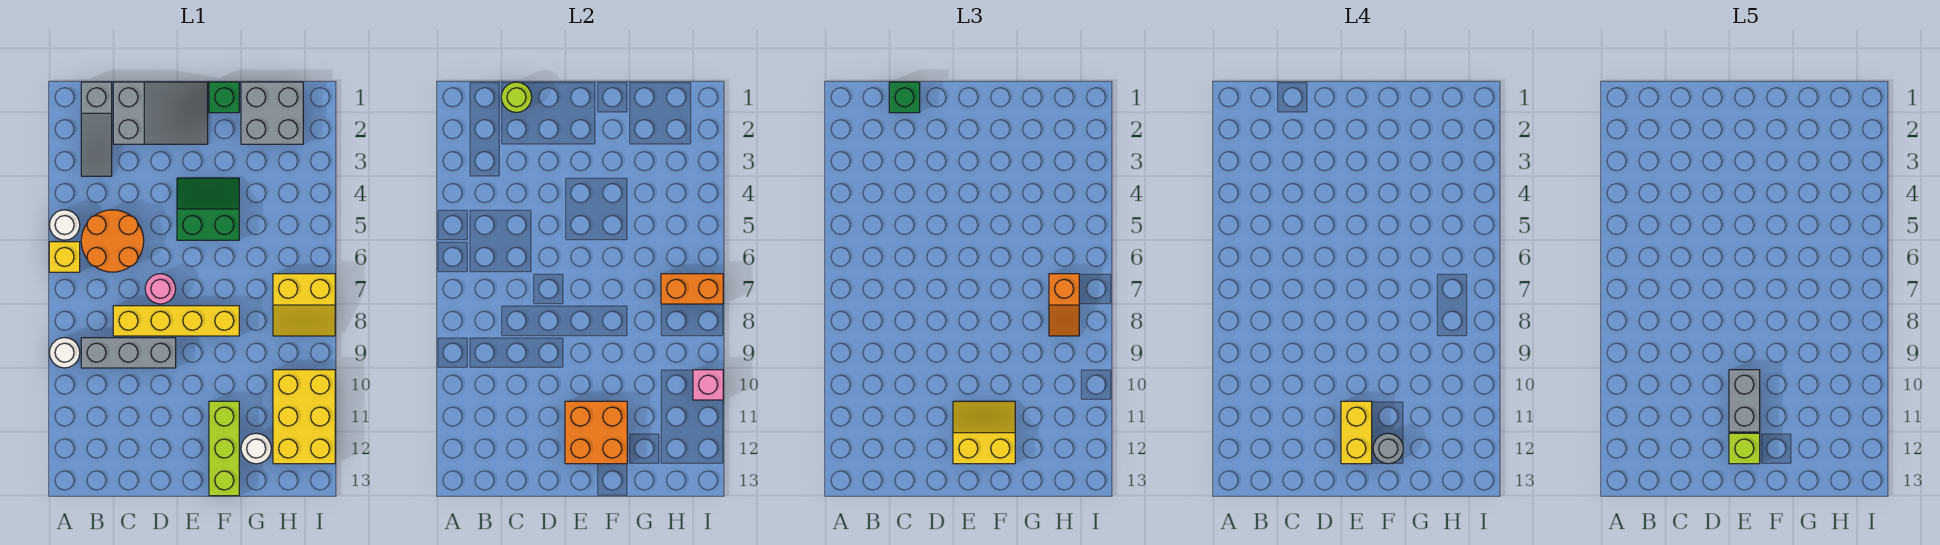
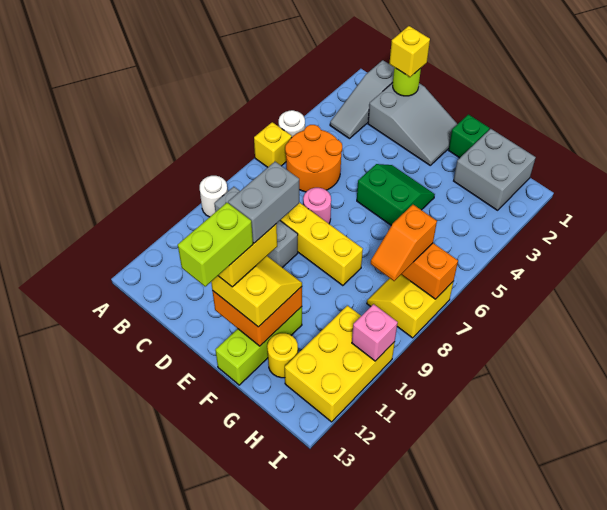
green 1x1 brick [889,82,920,113] -> yellow 1x1 brick [389,26,430,77]
lime 1x1 brick [1729,433,1760,464] -> lime 1x2 brick [178,203,253,286]
grey 1x1 round brick [1373,433,1403,464] -> none
white 1x1 round brick [241,433,271,464] -> yellow 1x1 round brick [267,333,298,378]
yellow 2x2 slope [273,274,335,336] -> yellow 2x2 slope turned to [367,275,454,338]

